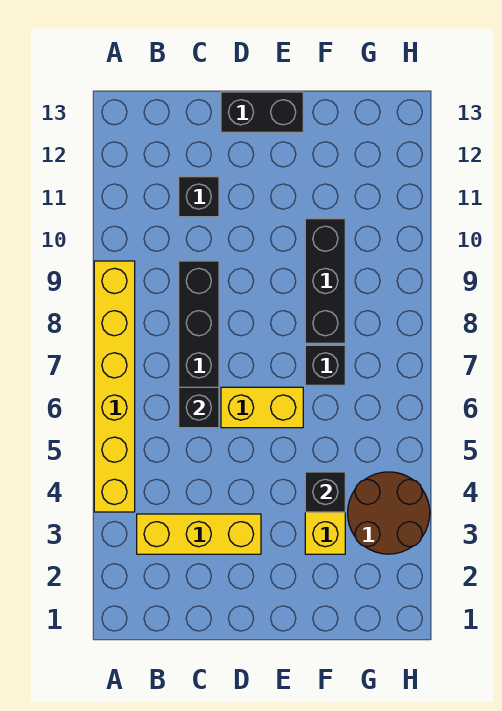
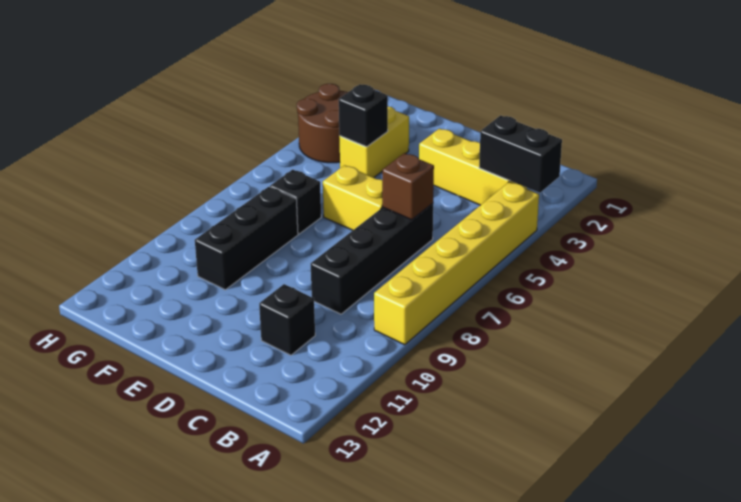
black 1x1 brick [179,387,219,428] -> brown 1x1 brick [382,153,434,220]
black 1x2 brick [221,92,303,132] -> black 1x2 brick moved to [479,115,562,193]

